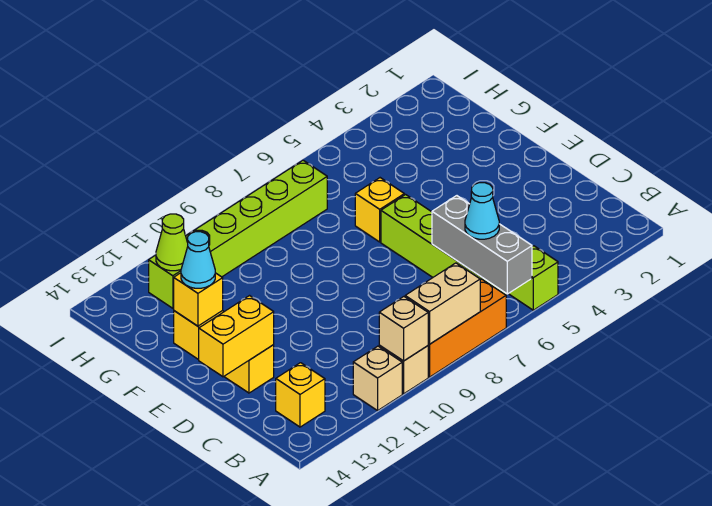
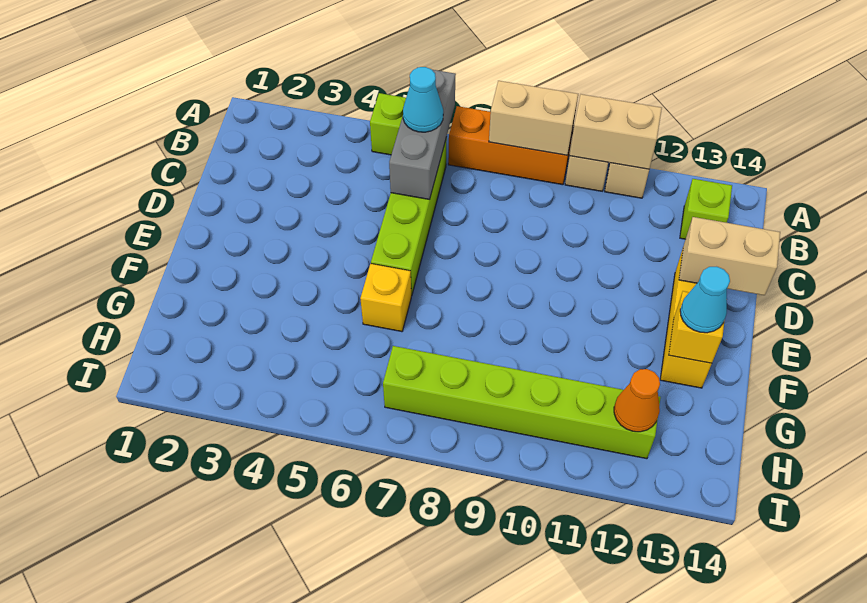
tan 1x1 brick [379,297,428,361] -> tan 1x2 brick [569,94,662,169]
yellow 1x1 brick [276,363,325,427] -> lime 1x1 brick [680,179,732,239]
yellow 1x2 brick [199,296,274,377] -> tan 1x2 brick [679,217,780,295]
lime 1x1 cone [156,214,188,271] -> orange 1x1 cone [614,369,660,432]

